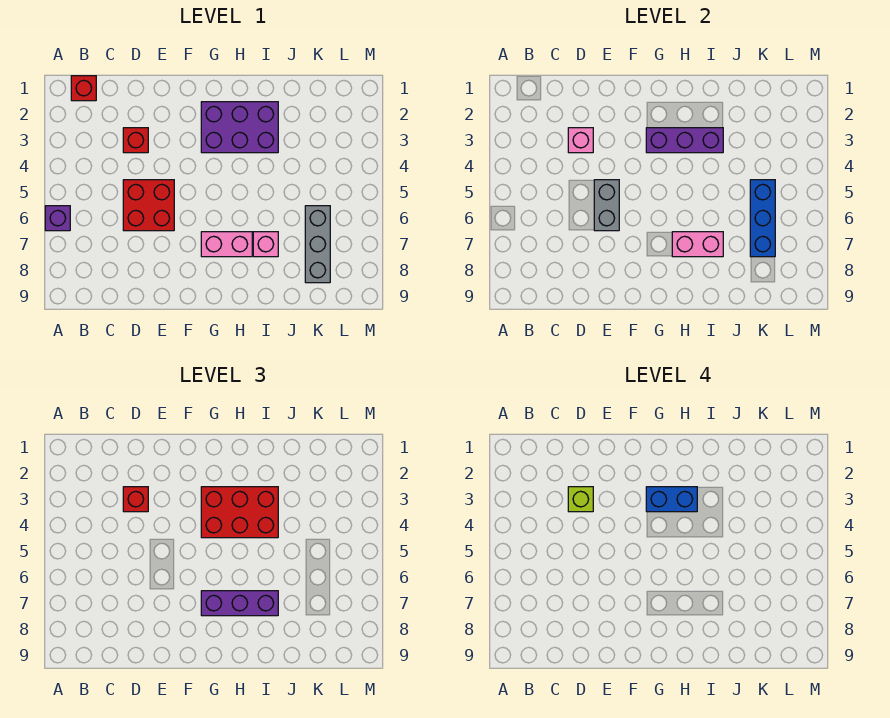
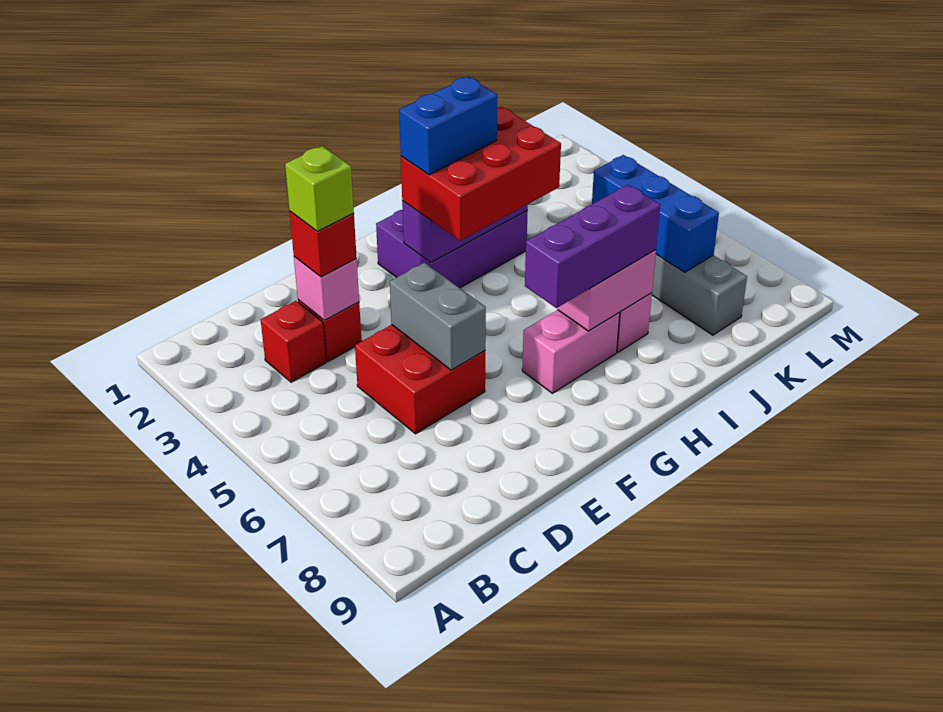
purple 1x1 brick [45,206,70,231] -> none
red 1x1 brick [71,76,96,101] -> red 1x1 brick moved to [261,301,326,382]

